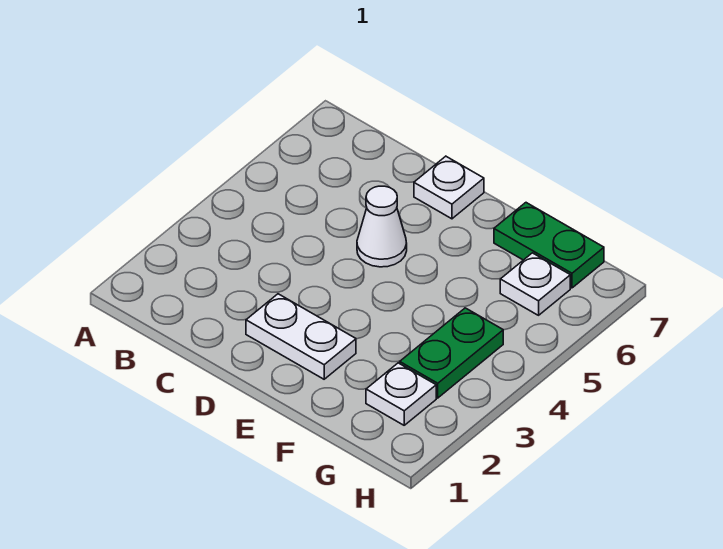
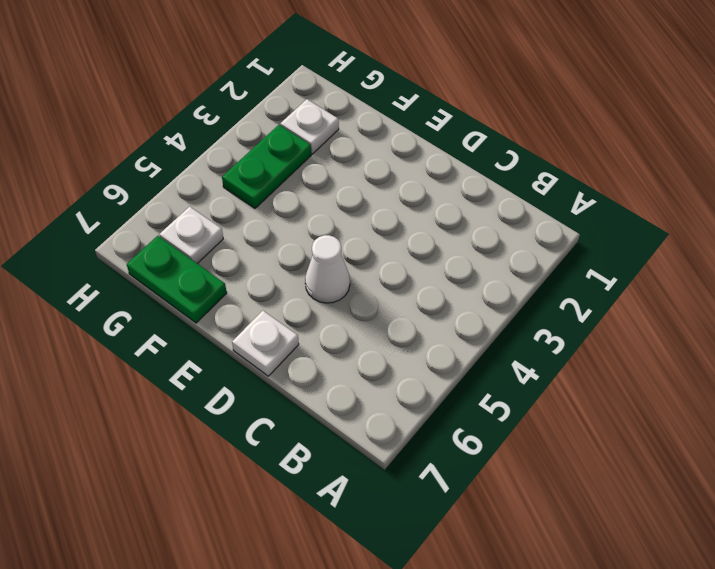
white 1x2 plate [246,294,356,379] -> none

